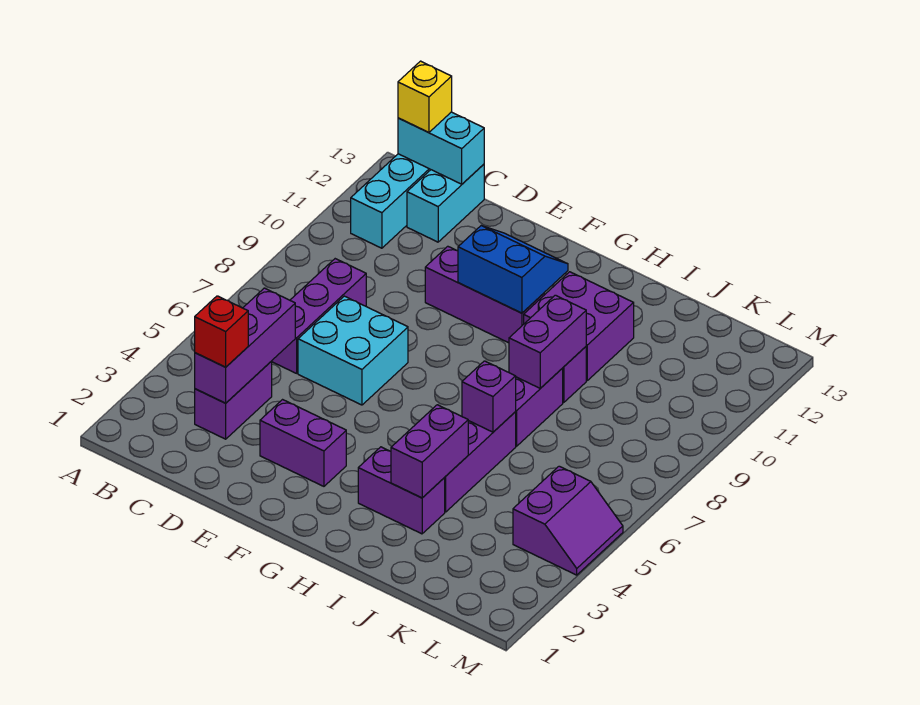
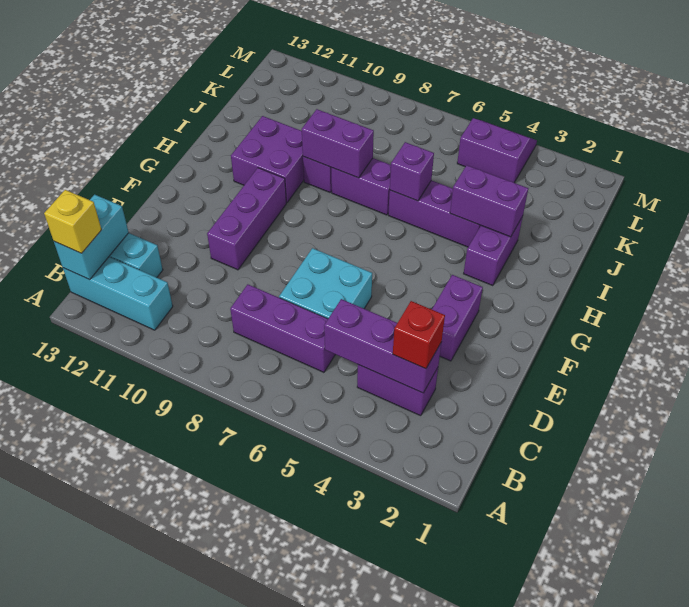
blue 2x2 slope [458,226,568,313] -> none

